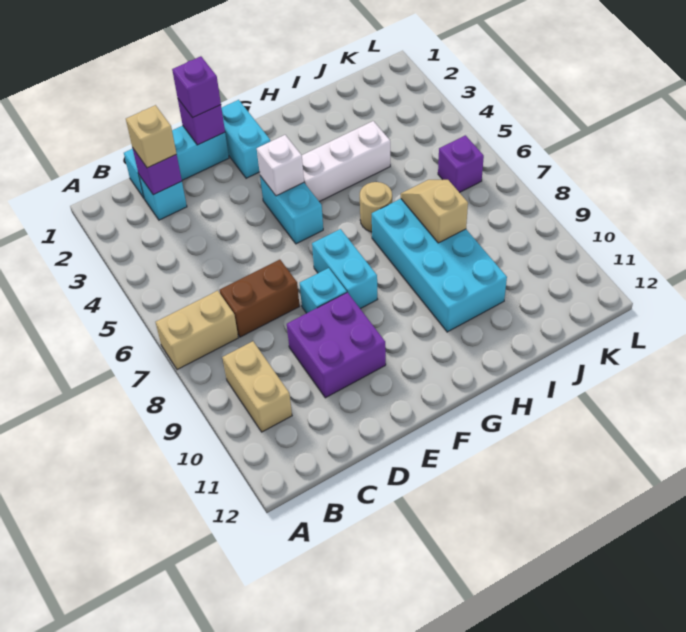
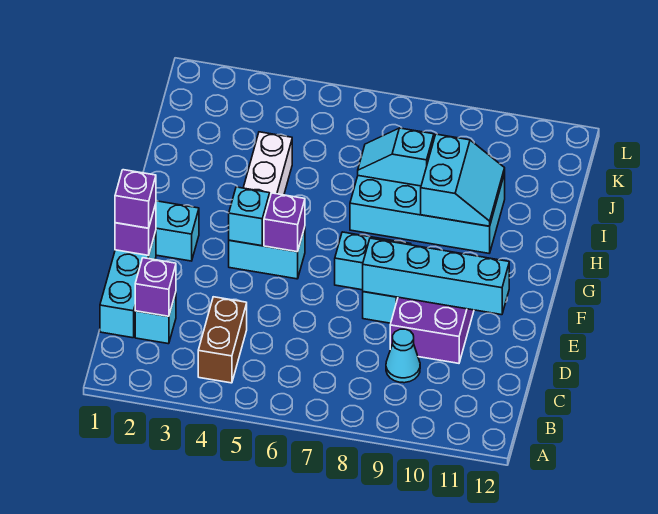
tan 1x2 brick [156,291,238,370] -> none
tan 1x2 brick [222,341,292,432] -> none
tan 1x1 brick [126,105,176,168] -> none
brown 1x2 brick [219,260,300,337] -> brown 1x2 brick moved to [198,297,247,383]
none -> cyan 1x1 cone [386,329,420,383]
none -> cyan 1x4 brick [363,238,509,315]
white 1x1 brick [257,135,304,196] -> cyan 1x1 brick [229,187,270,246]
tan 1x1 round brick [360,182,392,232] -> none
none -> cyan 2x2 slope [421,134,505,226]
tan 1x2 slope [401,180,468,243] -> cyan 1x2 slope [358,128,434,186]
purple 1x1 brick [438,135,484,193] -> purple 1x1 brick moved to [264,193,305,252]

